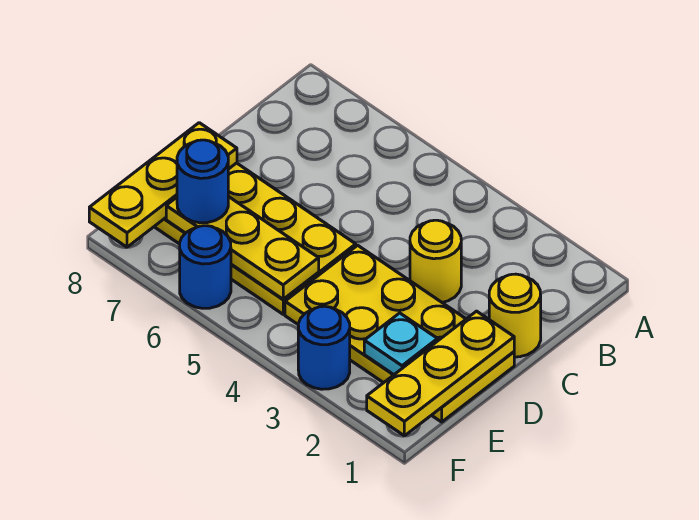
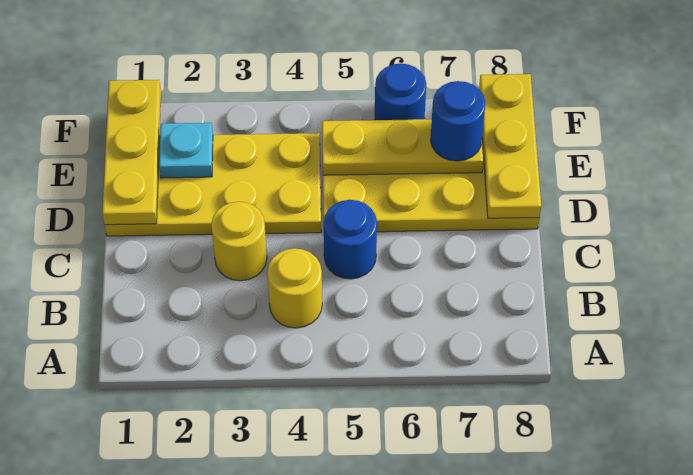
yellow 1x1 round brick [489,274,541,357] -> yellow 1x1 round brick moved to [267,248,322,328]
blue 1x1 round brick [298,306,350,389] -> blue 1x1 round brick moved to [324,200,377,279]

